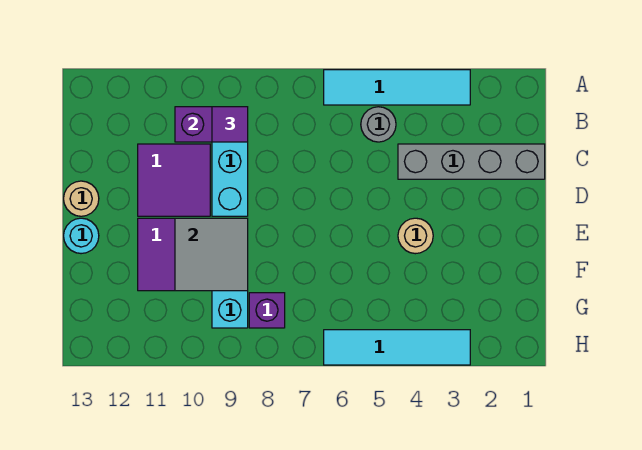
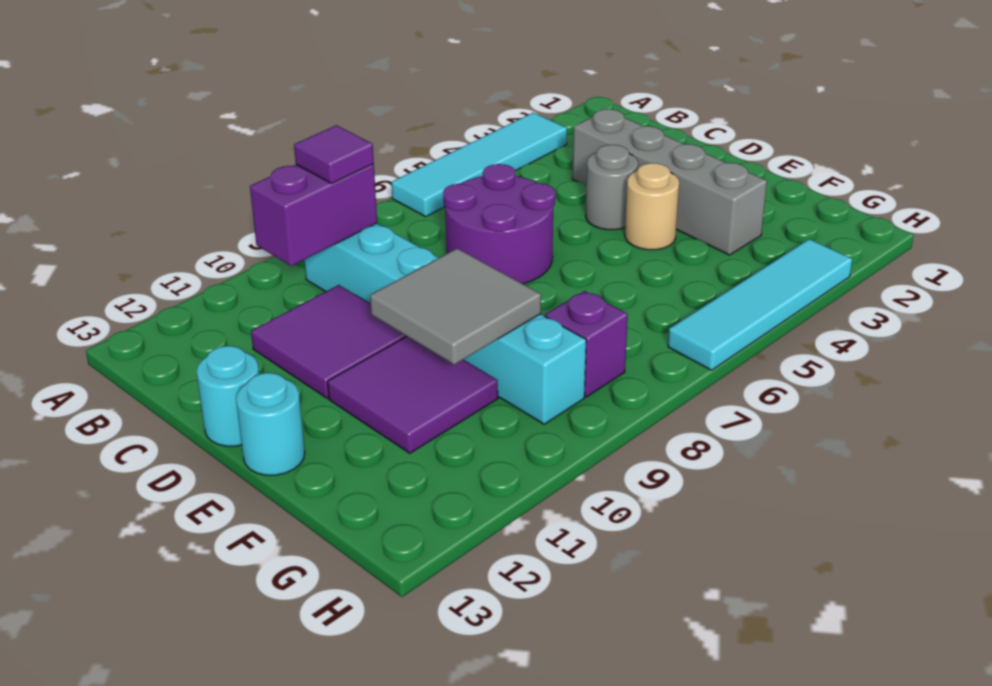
grey 1x1 round brick [361,107,396,142] -> grey 1x1 round brick moved to [586,145,638,230]
grey 1x4 brick [398,144,545,179] -> grey 1x4 brick turned to [572,109,767,255]
none -> purple 2x2 round brick [443,164,555,284]
tan 1x1 round brick [64,181,99,216] -> cyan 1x1 round brick [197,346,259,446]

